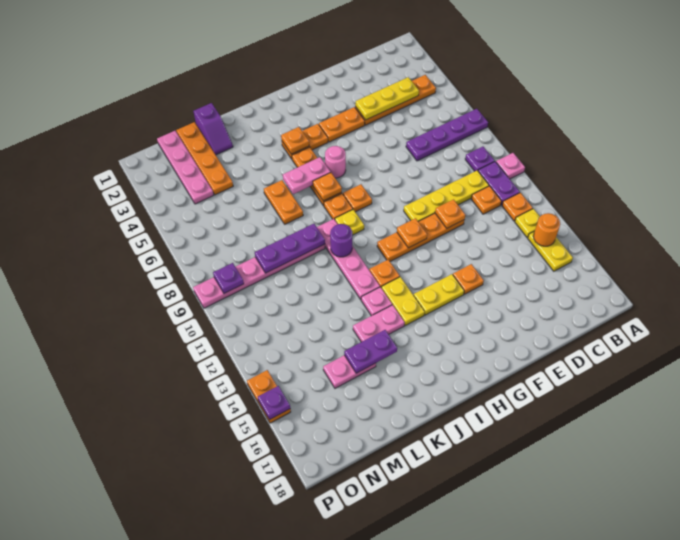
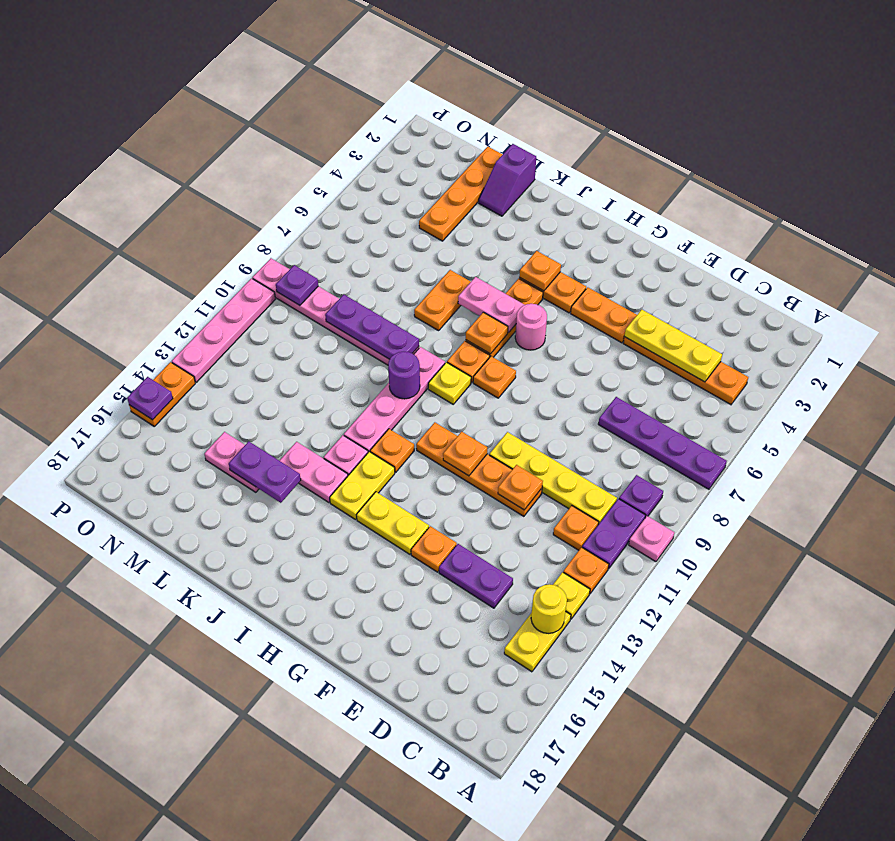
orange 1x1 round brick [533,213,560,246] -> yellow 1x1 round brick [531,584,567,633]
none -> purple 1x2 plate [439,544,513,608]
pink 1x4 plate [157,131,214,204] -> pink 1x4 plate moved to [172,278,275,382]

